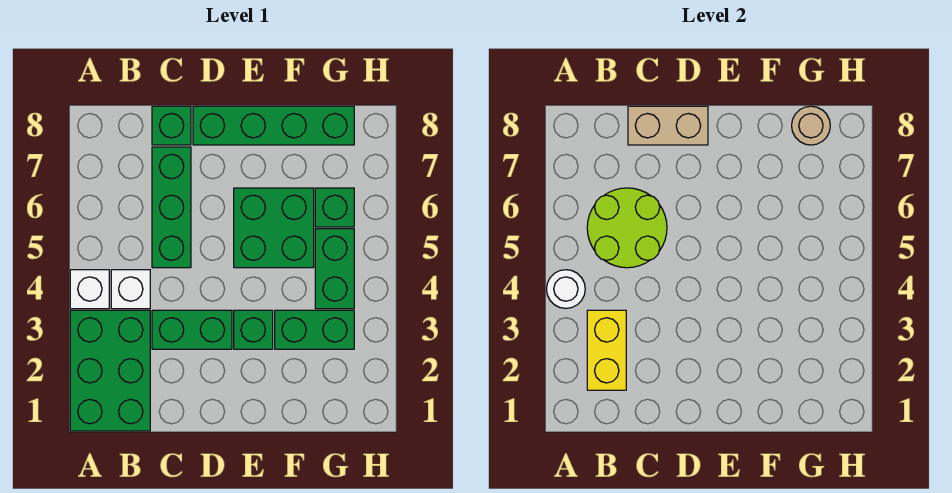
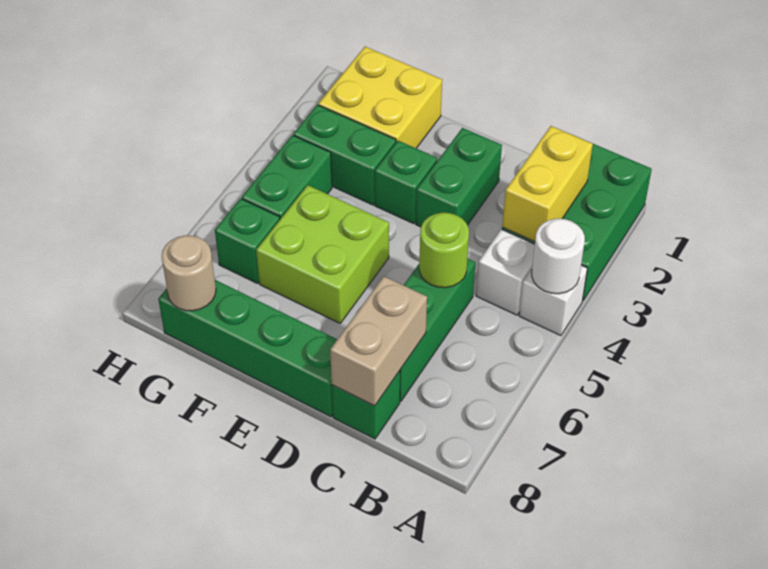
lime 2x2 round brick [587,188,667,268] -> lime 1x1 round brick [419,213,469,288]
green 1x2 brick [152,310,232,349] -> green 1x2 brick turned to [416,128,502,227]
tan 1x2 brick [628,106,708,145] -> tan 1x2 brick turned to [330,276,427,406]
green 2x2 brick [234,188,314,268] -> lime 2x2 brick [256,185,389,323]
none -> yellow 2x2 brick [318,47,442,148]

